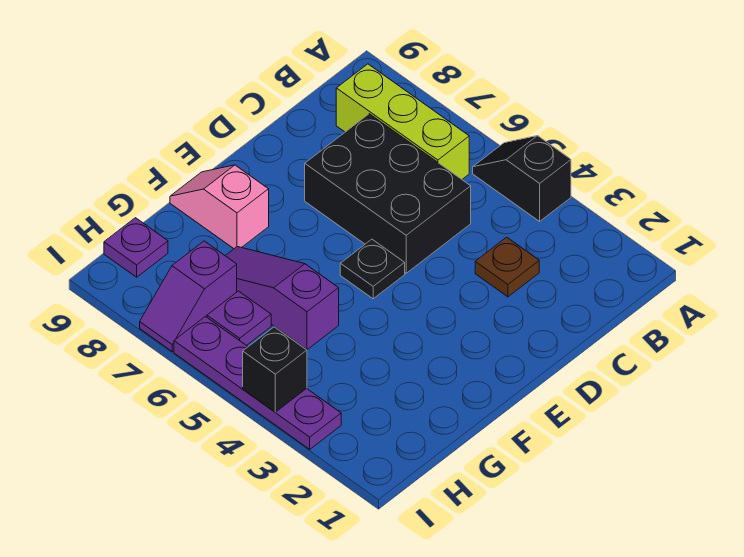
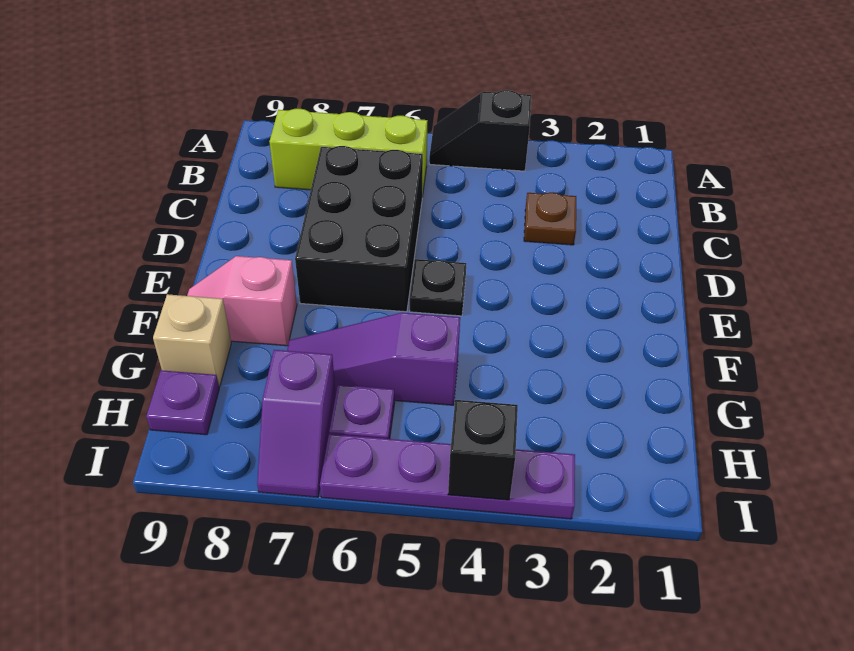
black 2x3 brick [305,114,471,273] -> black 2x3 brick turned to [295,146,423,312]
none -> tan 1x1 brick [153,294,231,386]

